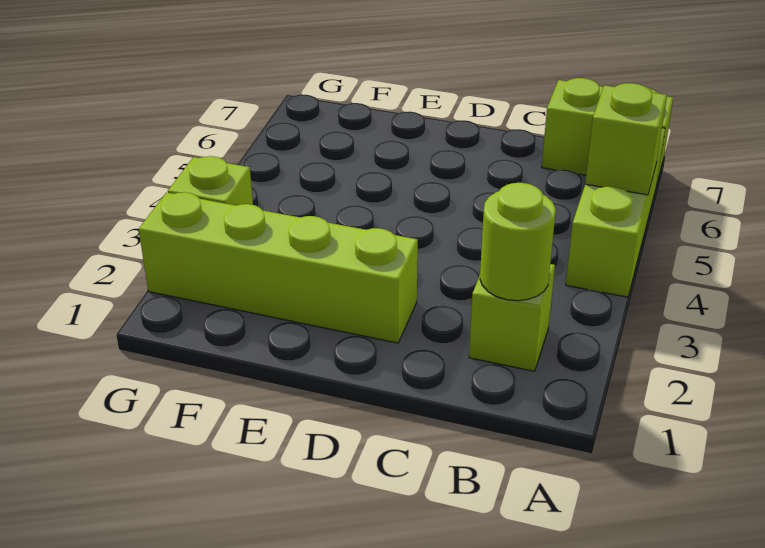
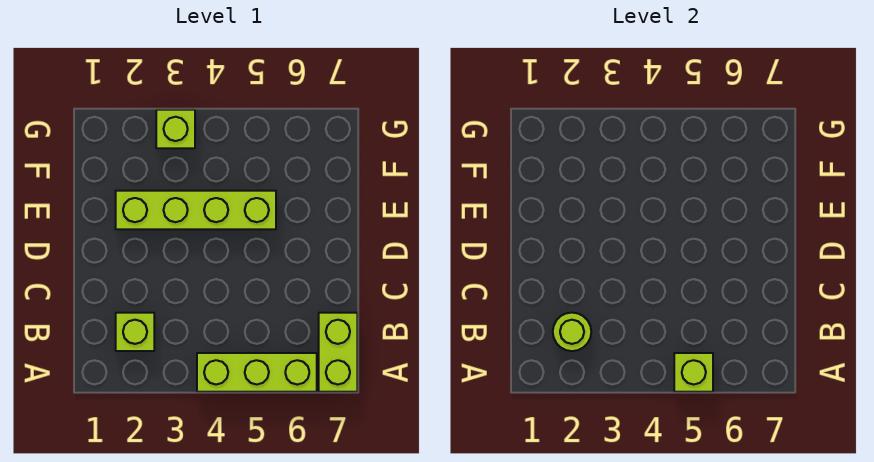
lime 1x4 brick [139,192,418,343] -> lime 1x4 brick turned to [116,191,276,229]

